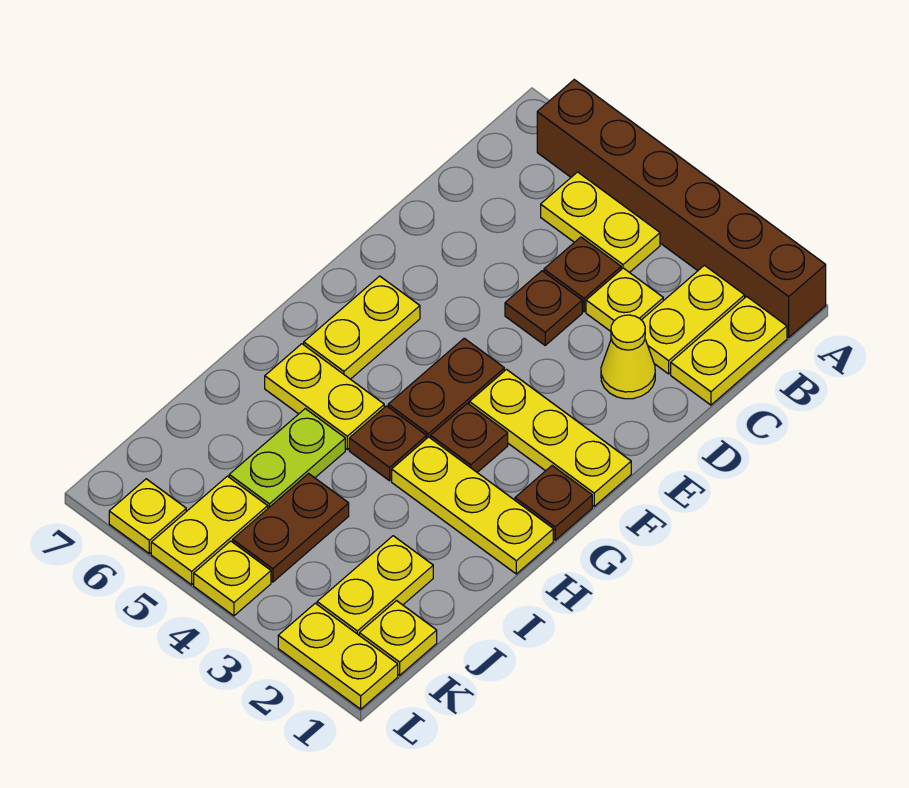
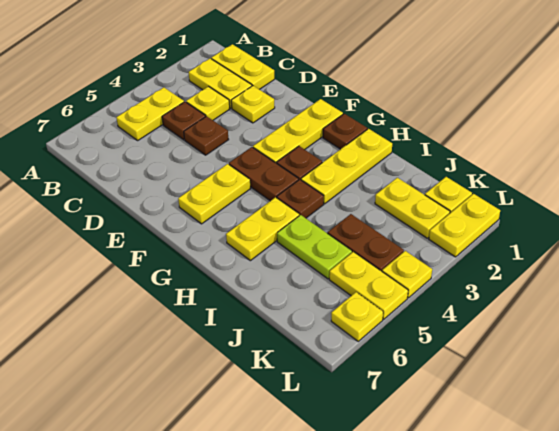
brown 1x6 brick [537,80,826,337] -> none
yellow 1x1 cone [601,315,655,399] -> yellow 1x1 plate [231,86,275,123]
yellow 1x2 plate [304,276,420,379] -> yellow 1x2 plate turned to [178,164,251,224]

